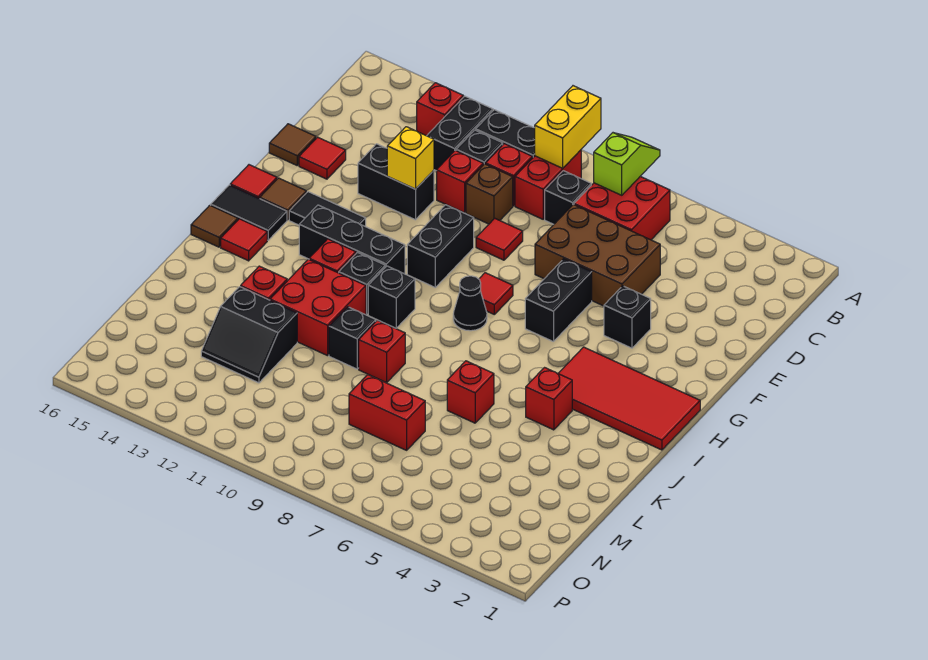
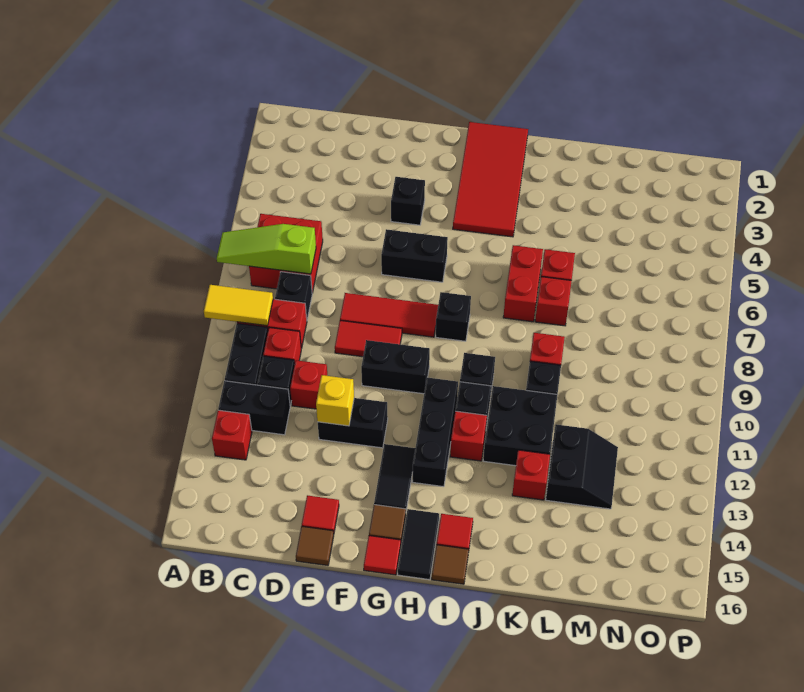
lime 1x2 slope [594,133,660,195] -> lime 1x3 slope [217,224,316,274]
yellow 1x2 brick [535,86,601,168] -> yellow 1x2 tile [204,285,273,326]
brown 2x3 brick [535,205,660,306] -> none
brown 1x1 brick [466,164,513,224] -> none
red 1x1 tile [476,218,523,260] -> red 1x2 tile [335,320,402,357]
black 1x2 brick [358,144,434,220] -> black 1x2 brick turned to [318,398,388,448]
red 1x1 tile [479,273,513,314] -> red 1x3 tile [340,293,438,337]
black 1x1 cone [453,276,487,331] -> black 1x1 brick [436,292,471,341]
red 1x1 brick [526,368,572,430] -> red 1x1 brick moved to [535,277,572,326]
red 2x2 brick [270,259,366,356] -> black 2x2 brick [483,386,558,466]
red 1x2 brick [349,375,425,450] -> red 1x2 brick moved to [503,245,543,322]

